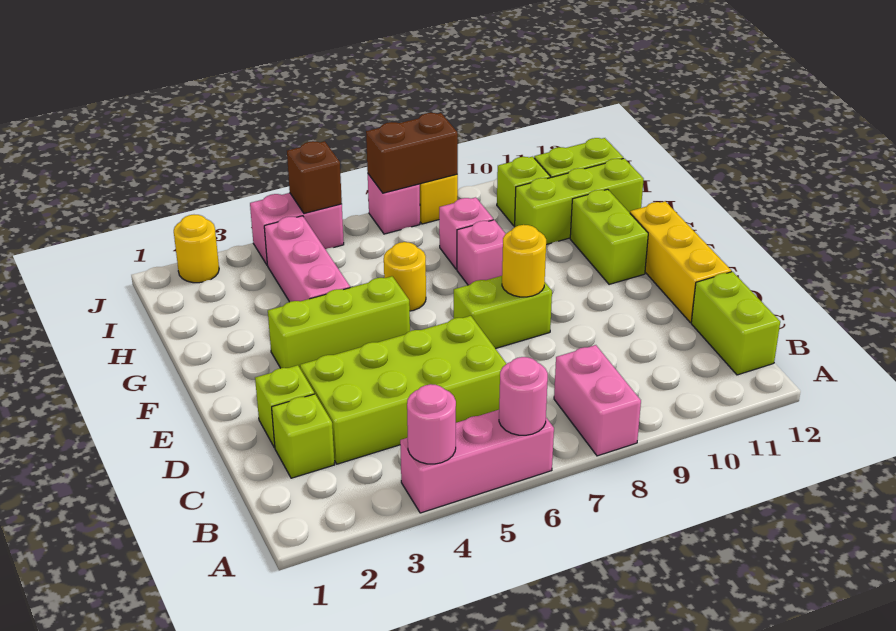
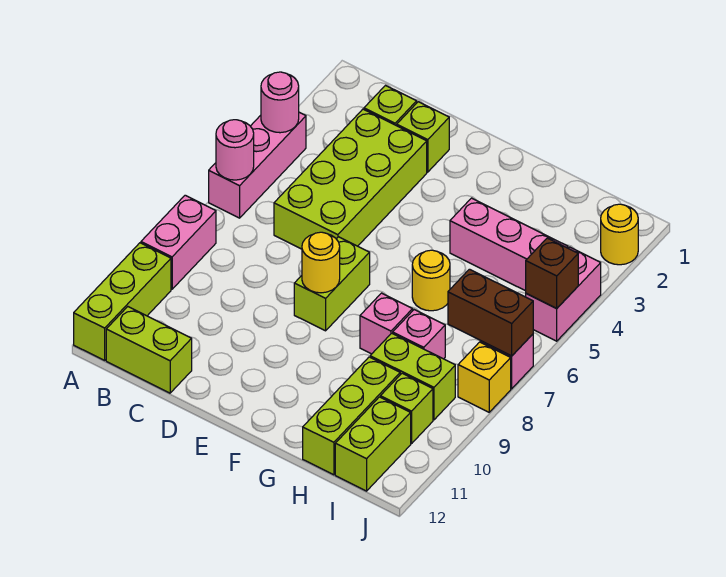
pink 1x2 brick [554,345,641,456] -> pink 1x2 brick turned to [141,195,216,289]
yellow 1x3 brick [630,201,731,322] -> none
lime 1x3 brick [268,276,410,368] -> lime 1x3 brick moved to [74,243,171,360]
lime 1x2 brick [570,189,648,284] -> lime 1x2 brick moved to [370,333,455,420]
brown 1x2 brick [366,113,458,193] -> brown 1x2 brick turned to [448,269,533,356]

